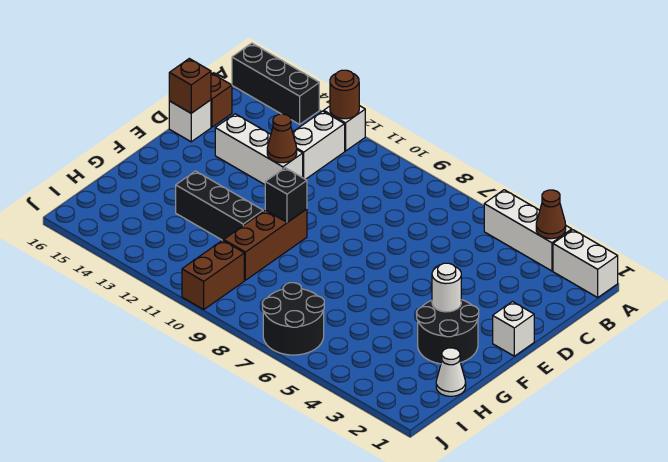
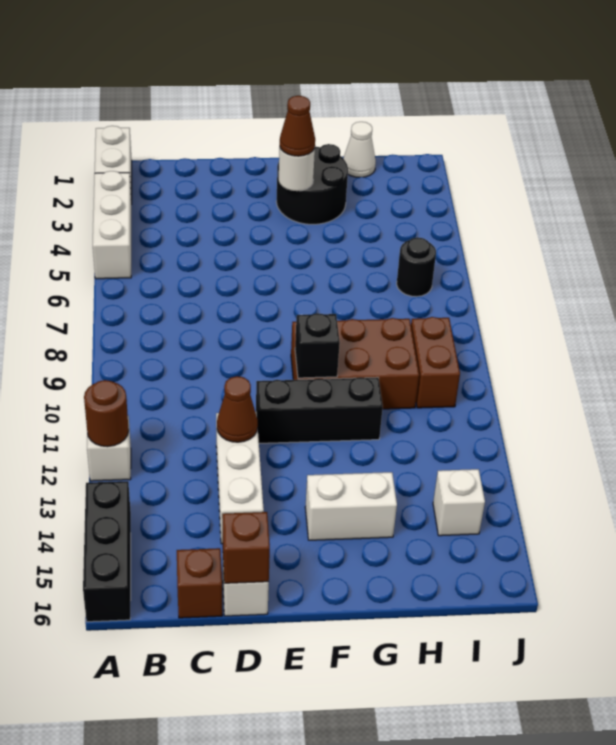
brown 1x1 cone [536,190,566,239] -> brown 1x1 cone moved to [280,96,315,156]
white 1x2 brick [293,111,345,179] -> white 1x2 brick moved to [305,472,397,540]
white 1x1 brick [493,302,534,356] -> white 1x1 brick moved to [433,469,485,536]
brown 1x3 brick [224,209,307,280] -> brown 2x3 brick [291,318,419,409]
black 1x3 brick [176,171,263,241] -> black 1x3 brick turned to [256,377,383,443]
black 2x2 round brick [263,283,324,355] -> black 1x1 round brick [397,237,436,297]
brown 1x2 brick [182,240,244,309] -> brown 1x2 brick turned to [411,317,460,408]

